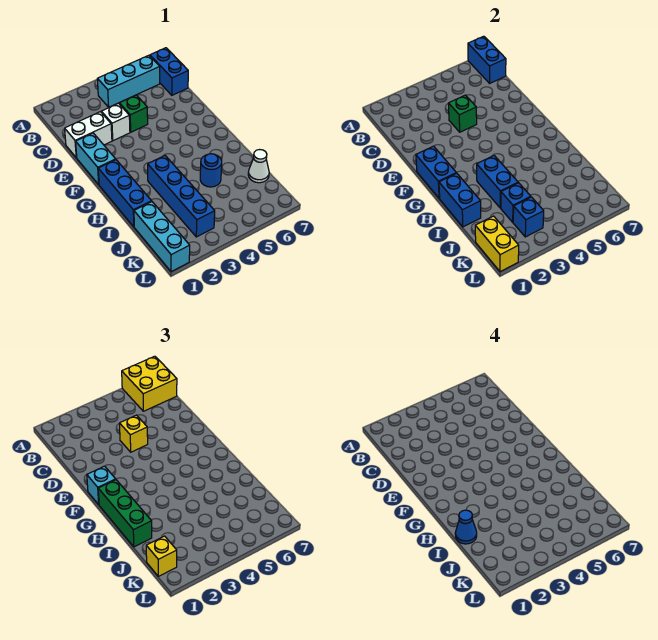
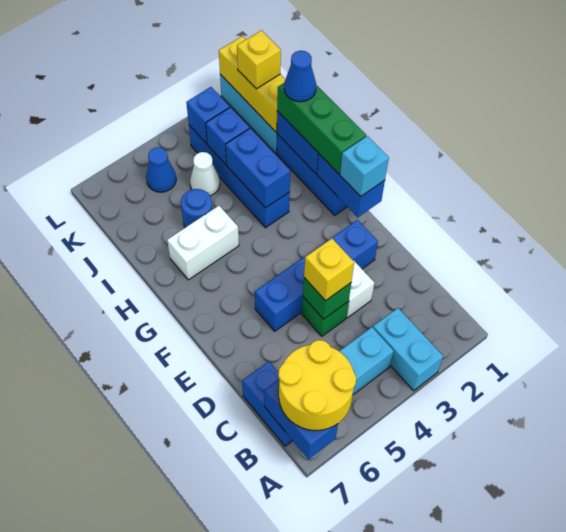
yellow 2x2 brick [122,356,177,411] -> yellow 2x2 round brick [278,340,356,431]
white 1x2 brick [65,112,112,158] -> white 1x2 brick moved to [167,206,239,280]
cyan 1x2 brick [76,133,116,184] -> cyan 1x2 brick moved to [373,308,443,391]
none -> blue 1x4 brick [255,220,378,331]
white 1x1 cone [248,150,269,183] -> white 1x1 cone moved to [190,152,220,196]
yellow 1x2 brick [475,216,519,272] -> yellow 1x3 brick [219,36,285,132]
none -> blue 1x1 cone [146,147,176,192]

